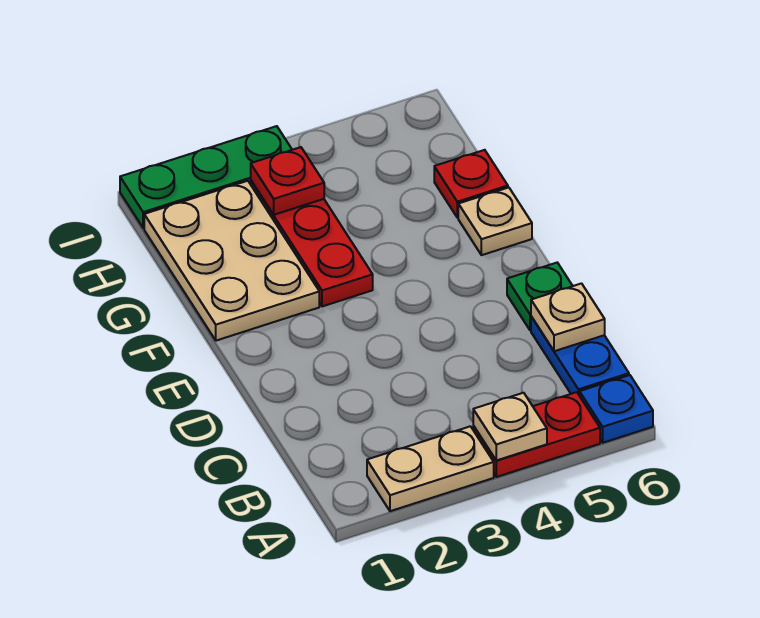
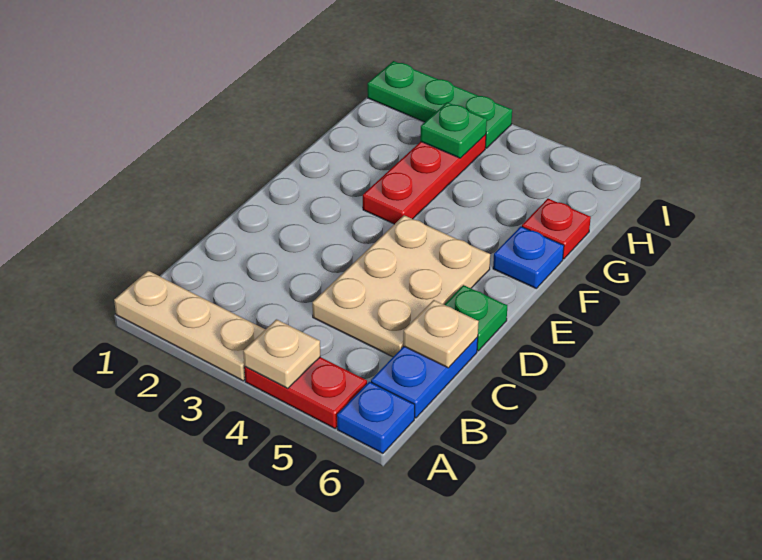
tan 1x2 plate [367,426,494,511] -> tan 1x3 plate [114,271,266,381]
tan 2x3 plate [144,181,319,341] -> tan 2x3 plate moved to [312,215,490,357]
tan 1x1 plate [458,187,532,255] -> blue 1x1 plate [493,226,564,288]
red 1x1 plate [251,147,324,215] -> green 1x1 plate [420,102,487,158]

